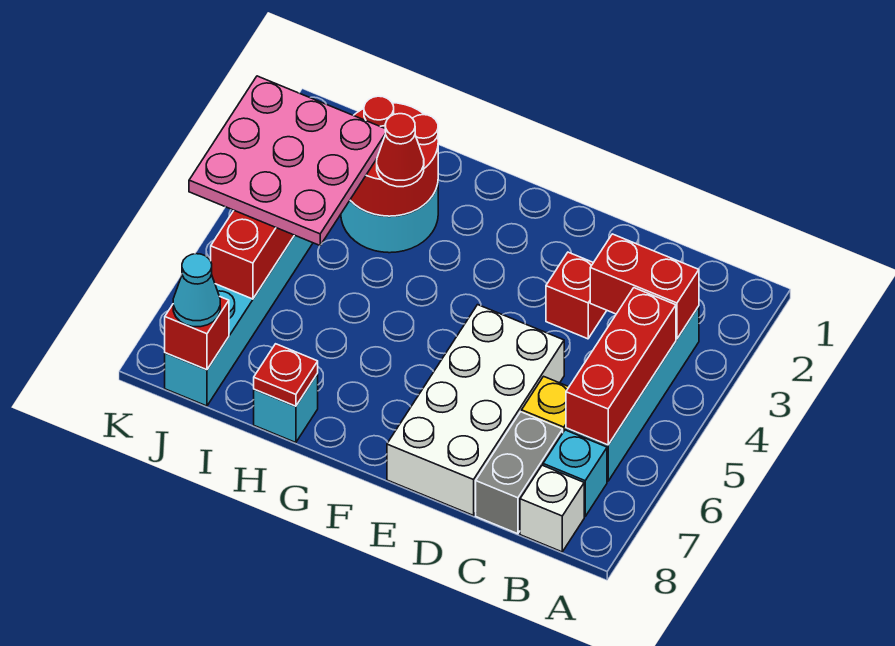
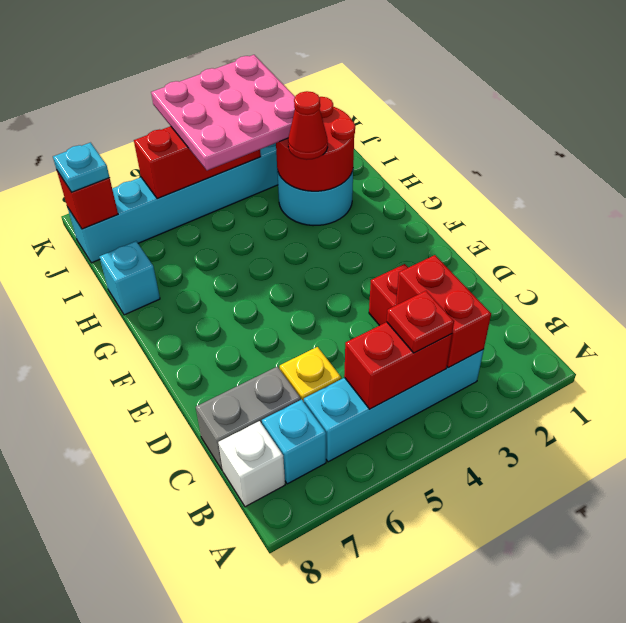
red 1x3 brick [566,288,676,445] -> red 1x2 brick [344,322,452,409]
white 2x4 brick [387,305,564,516] -> none
red 1x1 plate [254,344,318,406] -> red 1x1 plate moved to [387,291,454,353]
cyan 1x1 cone [173,254,220,327] -> cyan 1x1 plate [53,143,110,192]

